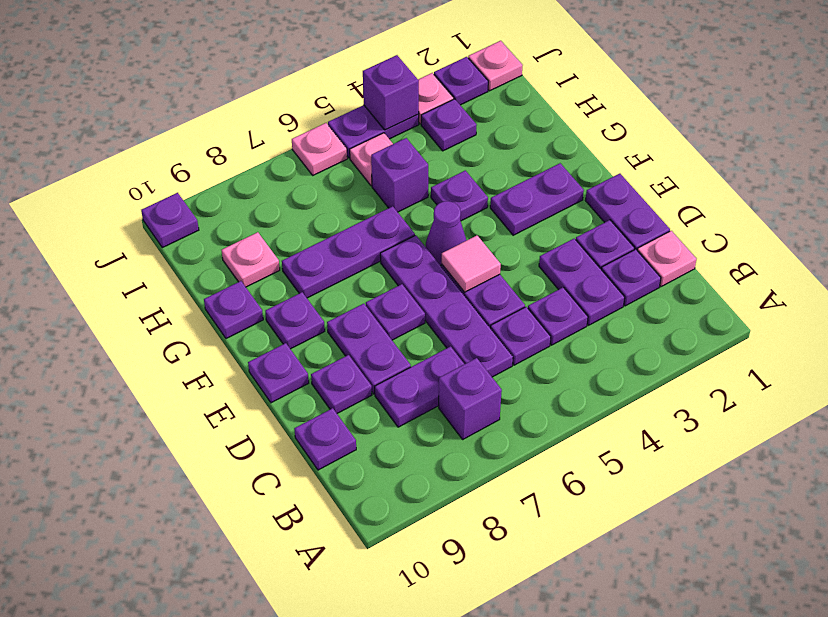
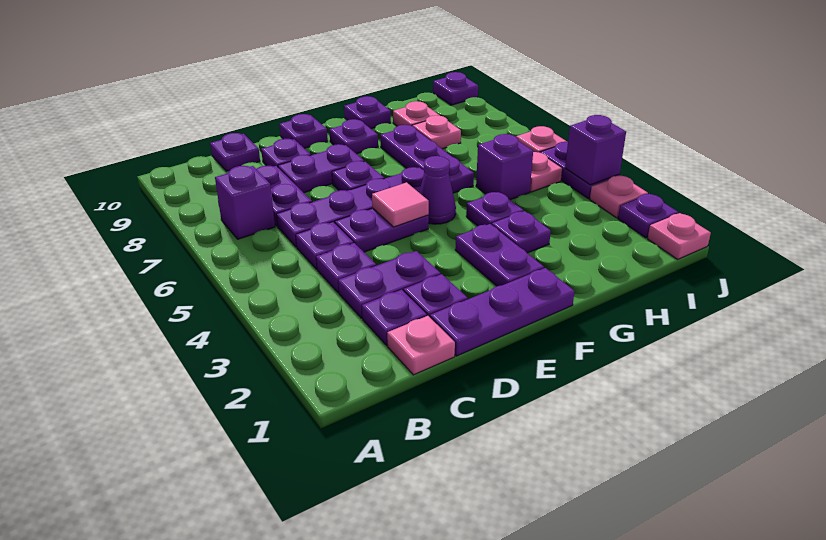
purple 1x2 plate [585,174,670,250] -> purple 1x3 plate [430,268,575,356]
none -> pink 1x1 plate [412,115,461,149]
purple 1x1 plate [421,99,477,151] -> purple 1x1 plate moved to [492,211,551,253]

